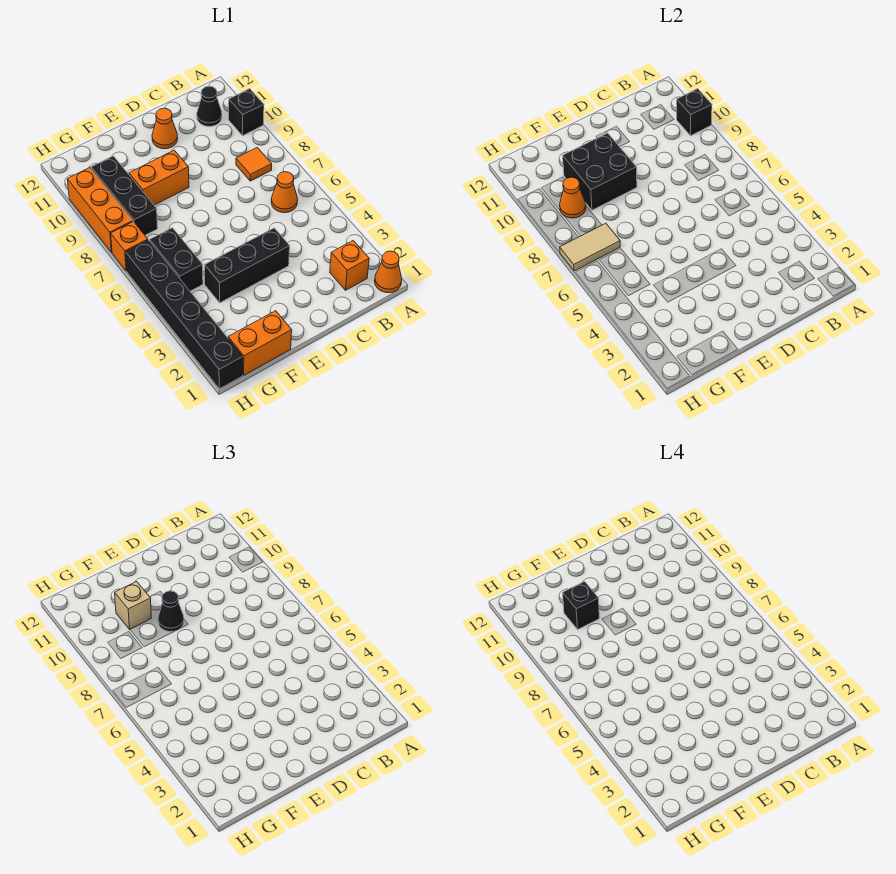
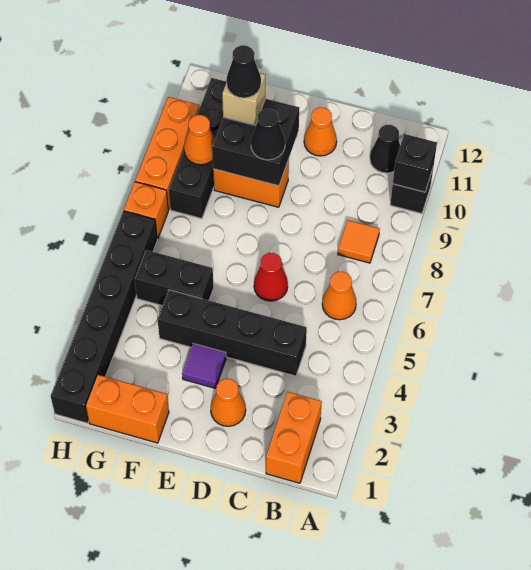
orange 1x1 cone [375,251,402,293] -> orange 1x1 cone moved to [211,379,246,426]
orange 1x1 brick [330,241,369,290] -> orange 1x2 brick [266,392,322,483]
black 1x3 brick [205,228,290,303] -> black 1x4 brick [157,290,307,376]
none -> red 1x1 cone [254,253,288,301]
none -> purple 1x1 tile [182,344,226,388]
black 1x1 brick [563,582,599,629] -> black 1x1 cone [226,45,261,98]
black 1x2 brick [150,228,203,291] -> black 1x2 brick turned to [135,250,214,305]
tan 1x2 tile [560,223,620,271] -> none
black 1x3 brick [91,156,158,235] -> black 1x4 brick [169,78,226,219]

